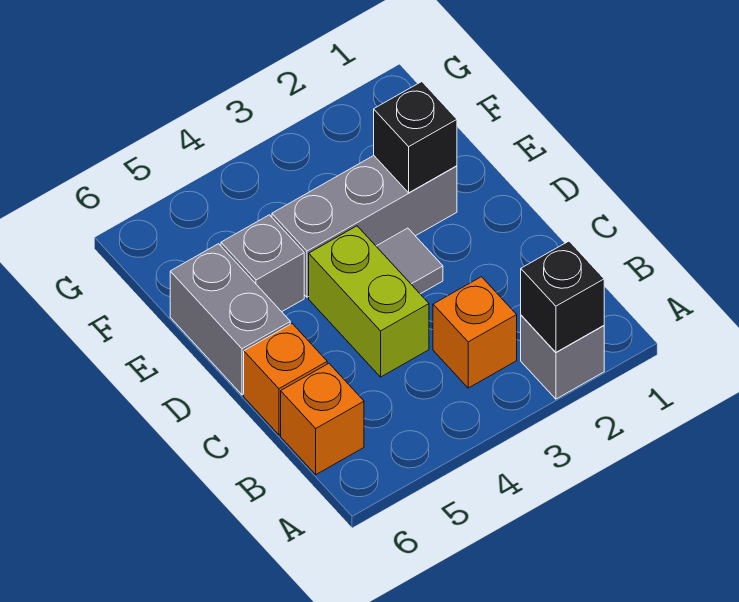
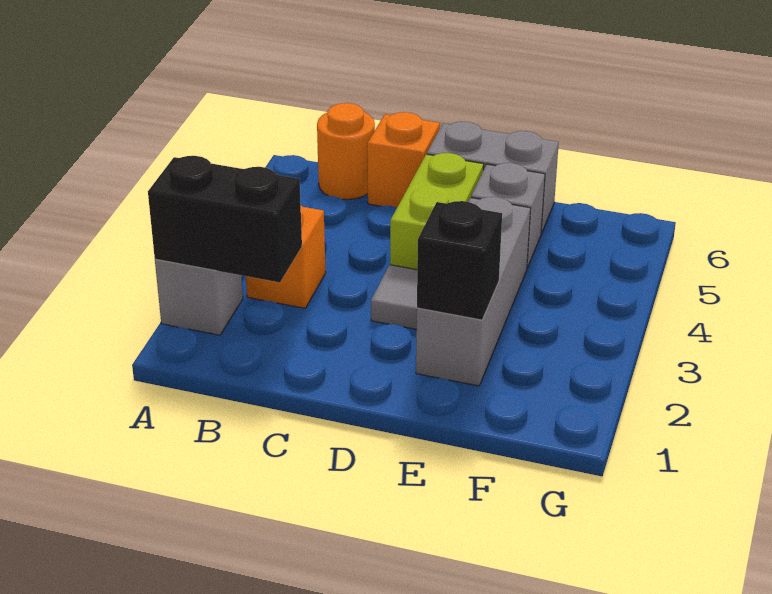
black 1x1 brick [521,241,604,352] -> black 1x2 brick [148,156,302,282]
orange 1x1 brick [281,364,364,475] -> orange 1x1 round brick [317,103,375,200]
lime 1x2 brick [309,226,429,377] -> lime 1x2 brick turned to [390,153,484,270]

